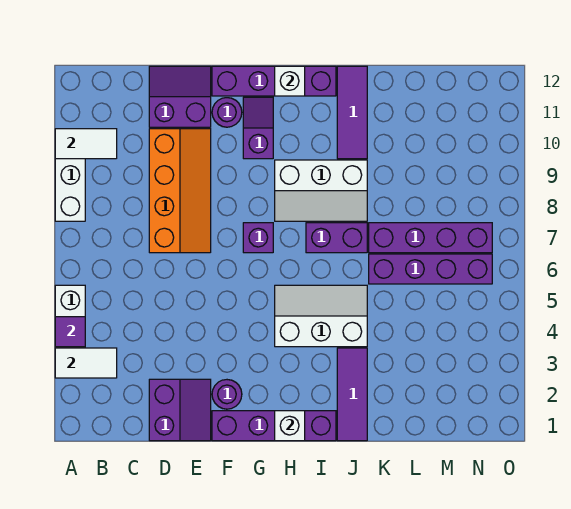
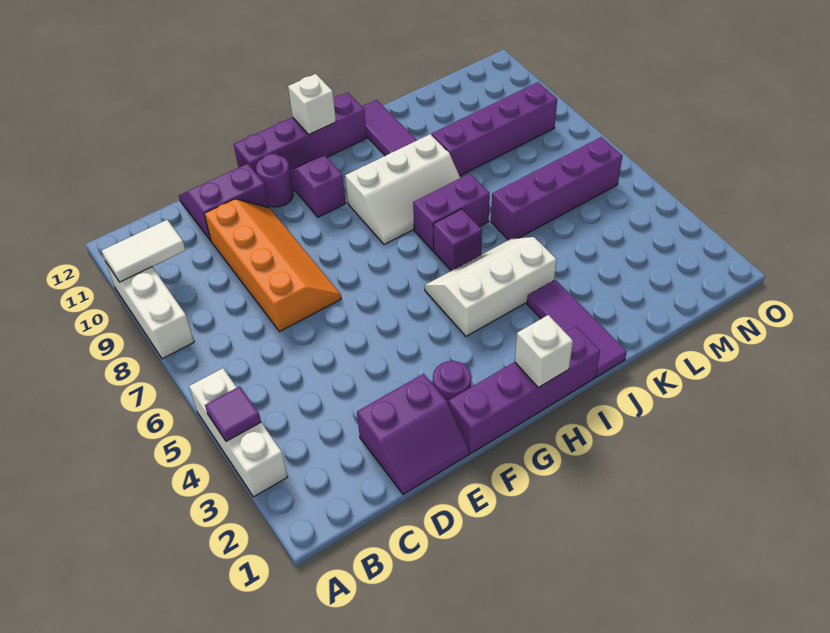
white 1x2 tile [55,348,117,378] -> none
purple 2x2 slope [149,379,211,441] -> purple 2x2 slope turned to [357,374,469,494]
purple 1x1 brick [243,223,273,253] -> purple 1x1 brick moved to [433,209,482,271]
purple 1x4 brick [369,223,492,253] -> purple 1x4 brick moved to [432,82,557,176]

